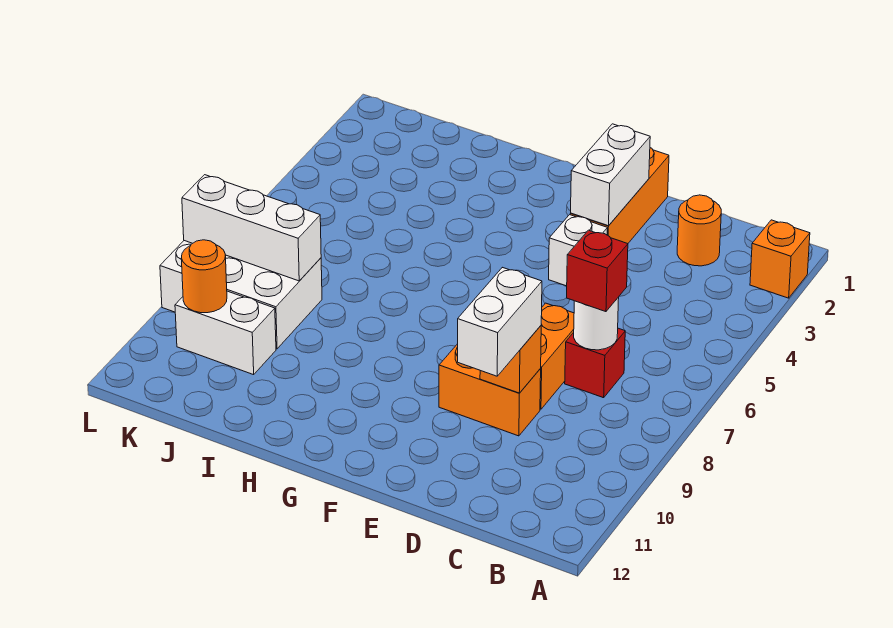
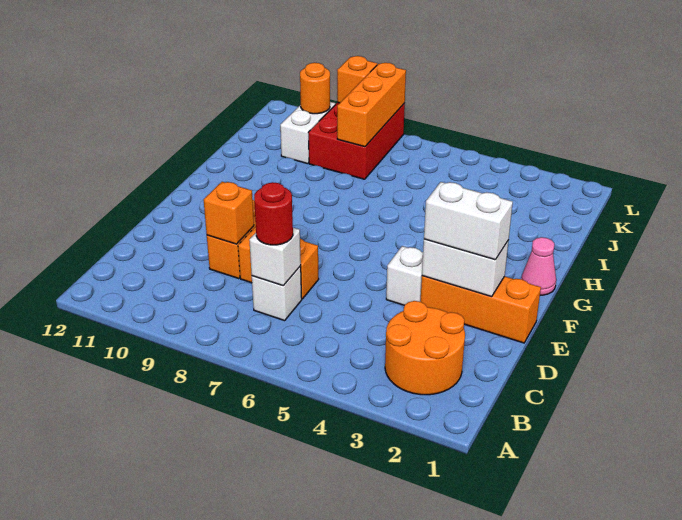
orange 1x1 brick [750,220,810,298] -> orange 1x1 brick moved to [337,56,377,103]
orange 1x1 round brick [677,195,721,266] -> orange 2x2 round brick [385,301,465,395]
red 1x1 brick [565,328,625,398] -> white 1x1 brick [252,266,302,321]
white 1x1 round brick [574,297,619,350] -> white 1x1 brick [249,228,301,286]
red 1x1 brick [567,230,628,312] -> red 1x1 round brick [254,182,293,245]
white 1x2 brick [458,267,542,376] -> white 1x2 brick moved to [424,182,513,260]
none -> pink 1x1 cone [521,237,556,295]
white 2x3 brick [160,241,322,349] -> red 2x3 brick [308,103,405,179]
white 1x3 brick [182,175,321,281] -> orange 1x3 brick [337,63,406,147]

